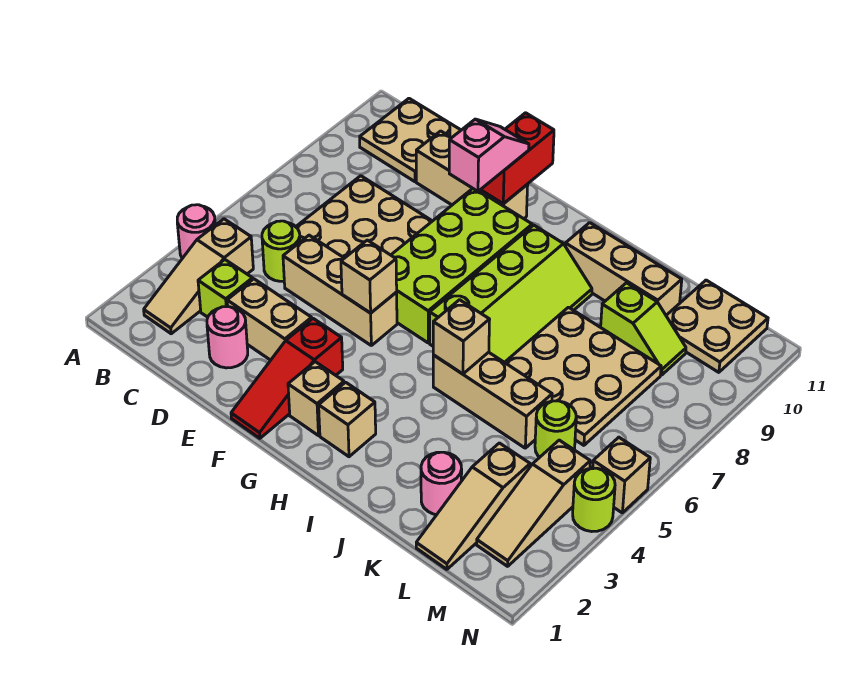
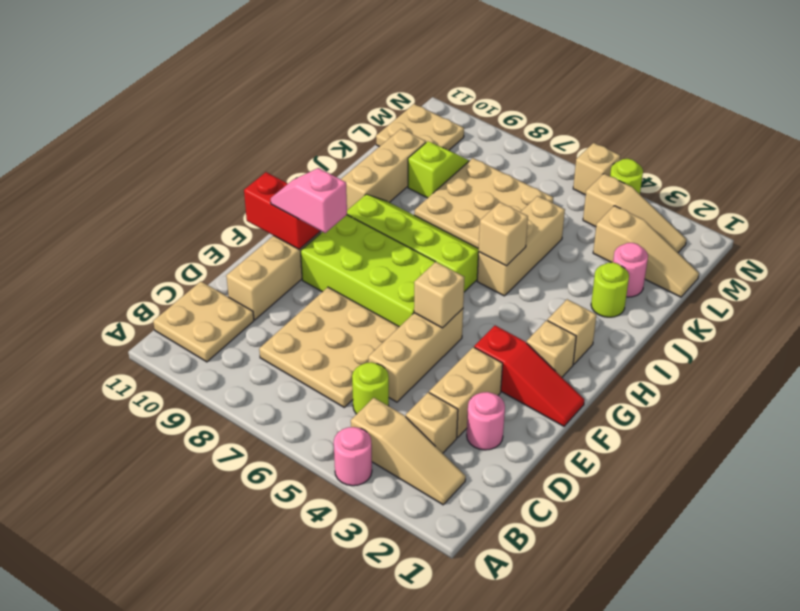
lime 1x1 brick [198,260,253,317] -> tan 1x1 brick [406,392,458,453]
lime 1x1 round brick [535,401,576,457] -> lime 1x1 round brick moved to [591,262,629,317]

